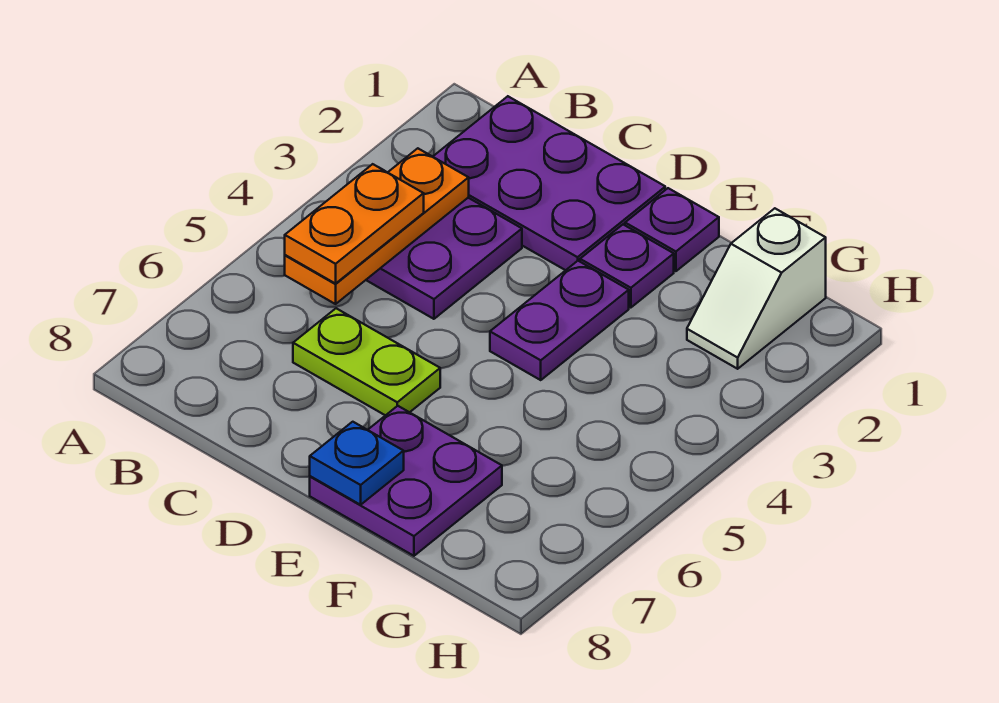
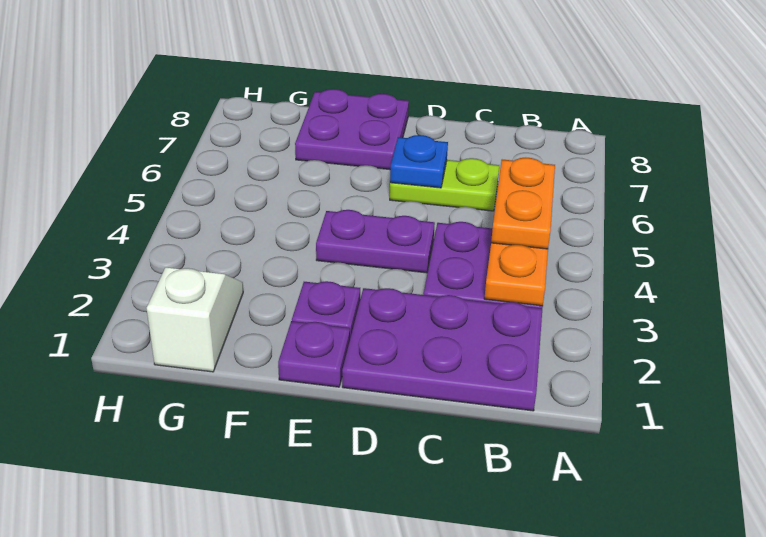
purple 1x2 plate [490,261,629,380] -> purple 1x2 plate turned to [316,210,435,273]
blue 1x1 plate [310,422,404,505] -> blue 1x1 plate moved to [390,135,448,188]

